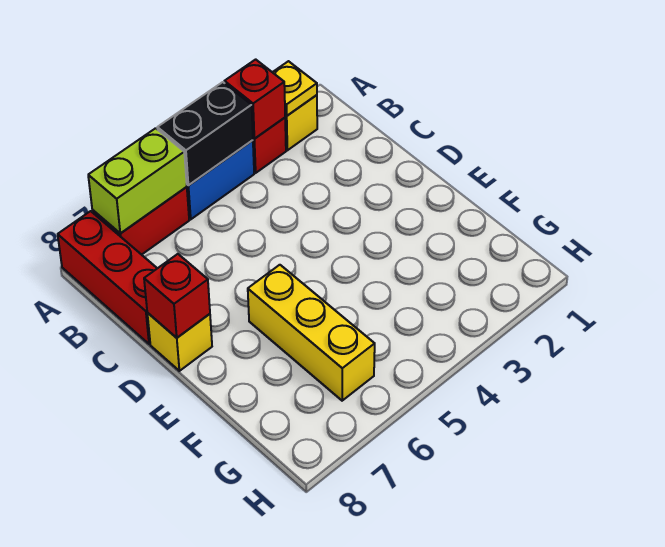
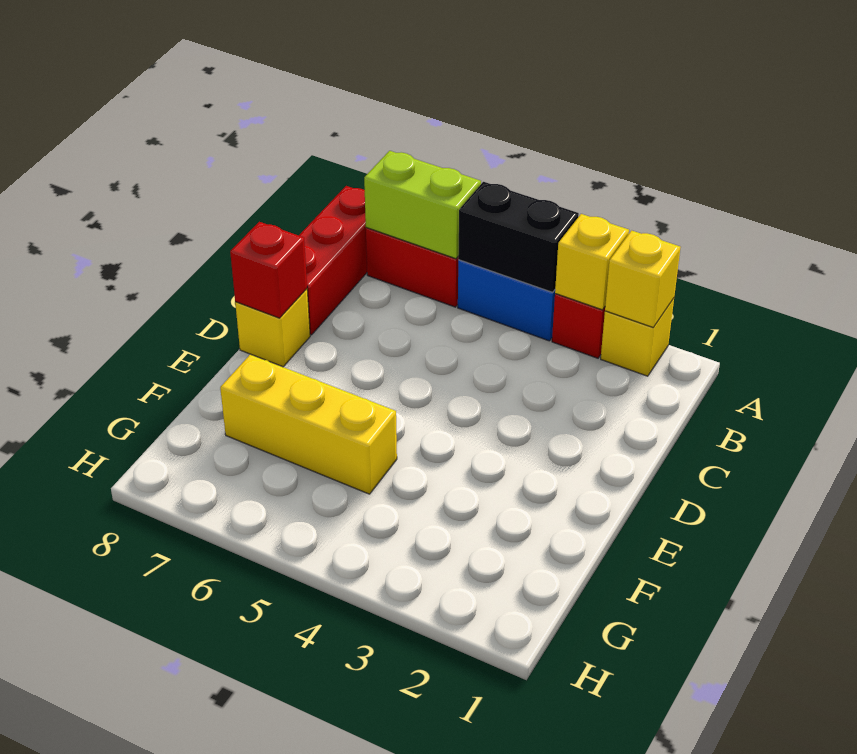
yellow 1x1 plate [273,61,317,116] -> yellow 1x1 brick [605,231,681,327]
red 1x1 brick [224,59,285,139] -> yellow 1x1 brick [555,214,629,310]
yellow 1x3 brick [248,265,375,401] -> yellow 1x3 brick turned to [220,354,397,494]

